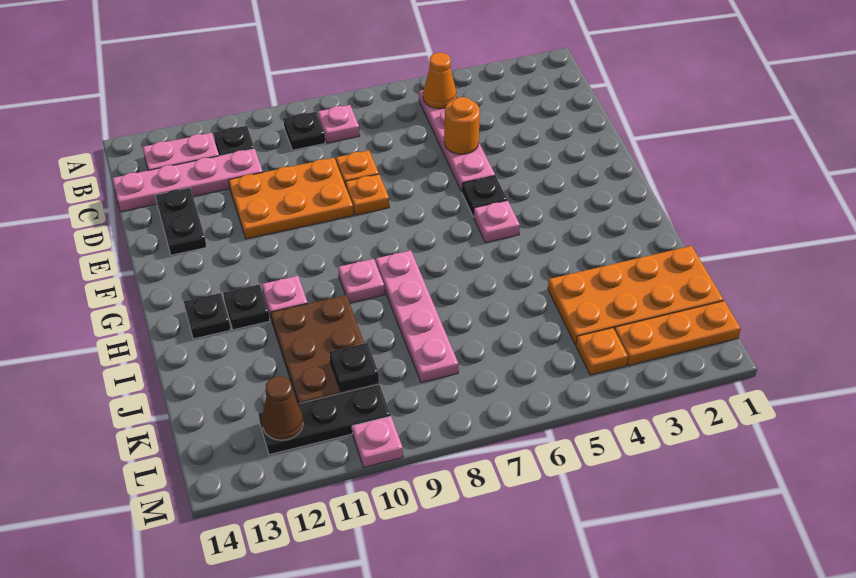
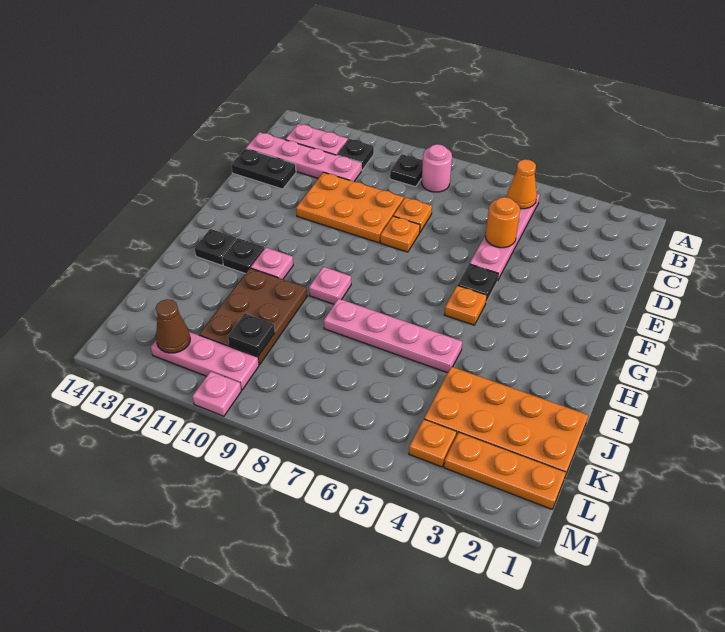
pink 1x1 plate [318,105,360,143] -> pink 1x1 round brick [422,144,452,192]
black 1x2 plate [155,188,206,255] -> black 1x2 plate turned to [231,148,296,189]
pink 1x1 plate [474,200,520,243] -> orange 1x1 plate [445,285,487,325]
pink 1x4 plate [376,251,458,382] -> pink 1x4 plate turned to [324,299,462,373]
black 1x3 plate [259,384,391,455] -> pink 1x3 plate [151,332,259,390]

